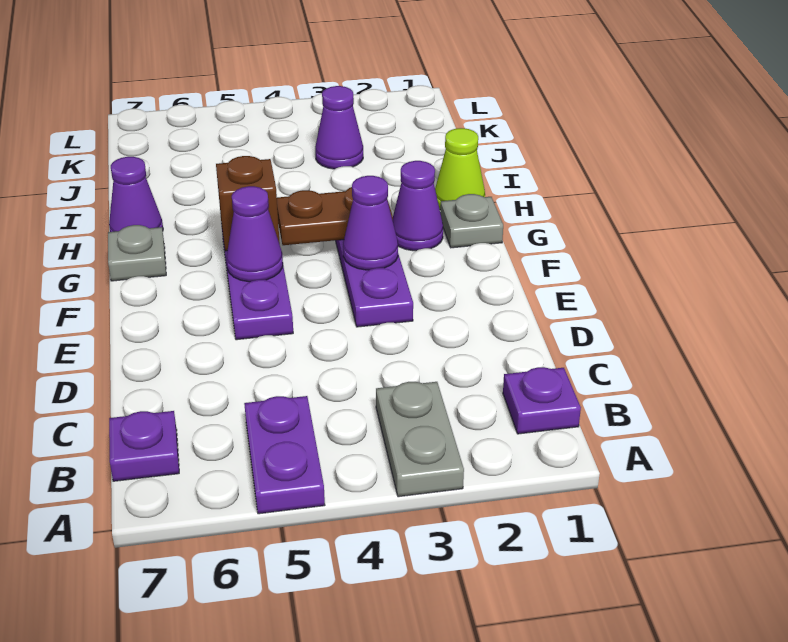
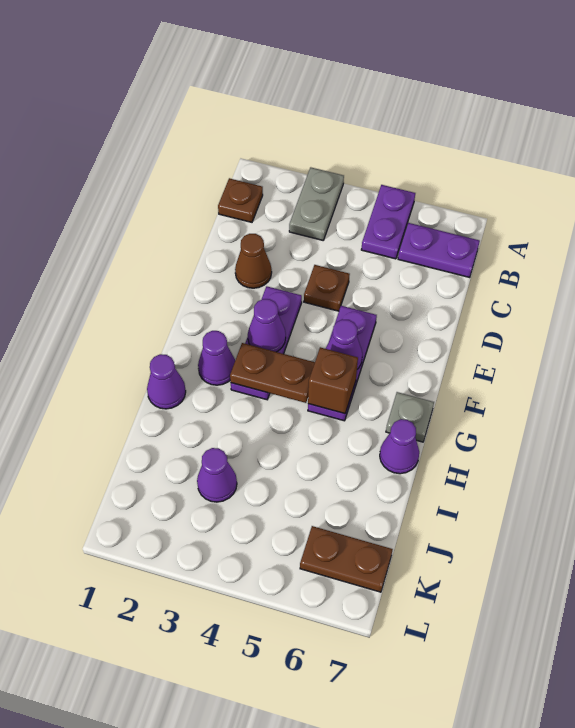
purple 1x1 plate [503,367,581,434] -> brown 1x1 plate [218,178,263,222]
purple 1x1 plate [109,411,179,481] -> purple 1x2 plate [398,223,480,278]
none -> brown 1x1 cone [235,234,272,288]
none -> brown 1x1 plate [304,265,350,311]
grey 1x1 plate [440,194,503,248] -> none
lime 1x1 cone [435,128,485,209] -> purple 1x1 cone [147,354,186,409]
none -> brown 1x2 plate [300,526,393,592]

